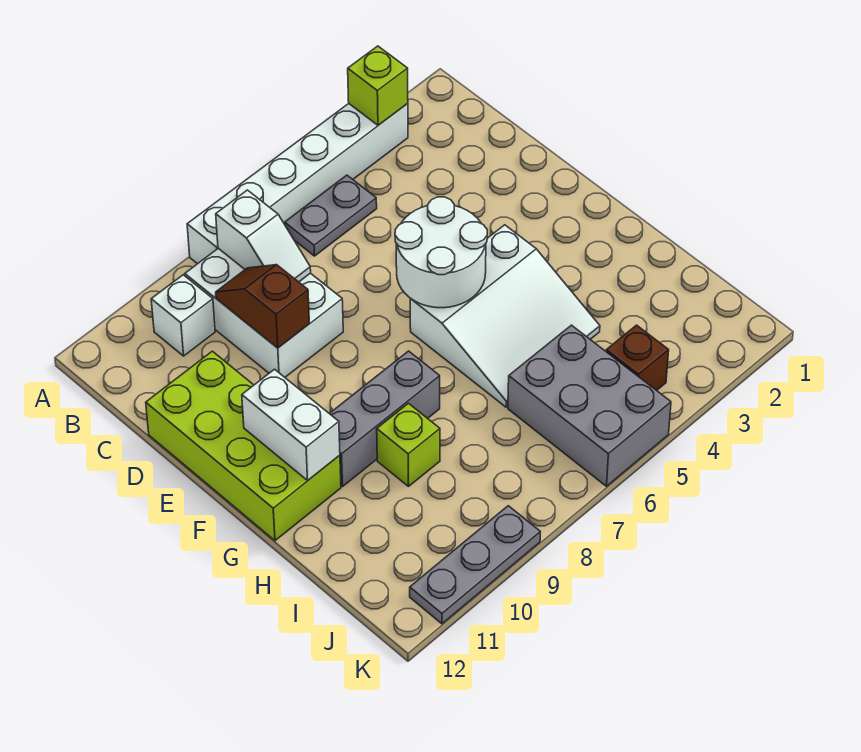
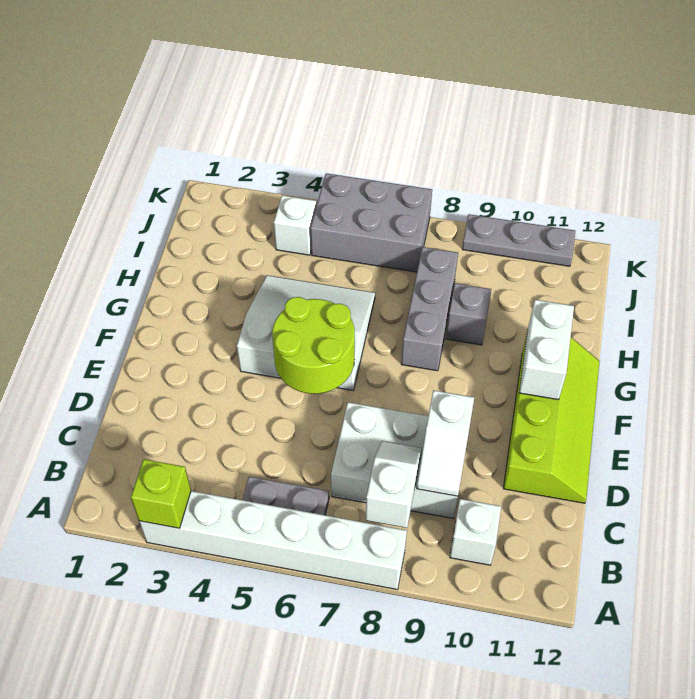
white 2x3 brick [185,248,343,377] -> white 2x3 brick turned to [331,402,458,519]
brown 1x2 slope [216,265,309,348] -> white 1x2 slope [417,390,474,496]
lime 2x4 brick [146,351,341,541] -> lime 2x4 slope [503,331,600,503]
white 2x2 round brick [395,197,487,308] -> lime 2x2 round brick [272,297,355,394]
grey 1x3 brick [329,351,440,486] -> grey 1x3 brick turned to [401,247,458,371]
lime 1x1 brick [377,403,440,486] -> grey 1x1 brick [446,283,491,345]
grey 2x3 brick [508,325,671,486] -> grey 2x3 brick turned to [311,173,432,272]
brown 1x1 brick [606,325,669,390] -> white 1x1 brick [274,195,316,255]

